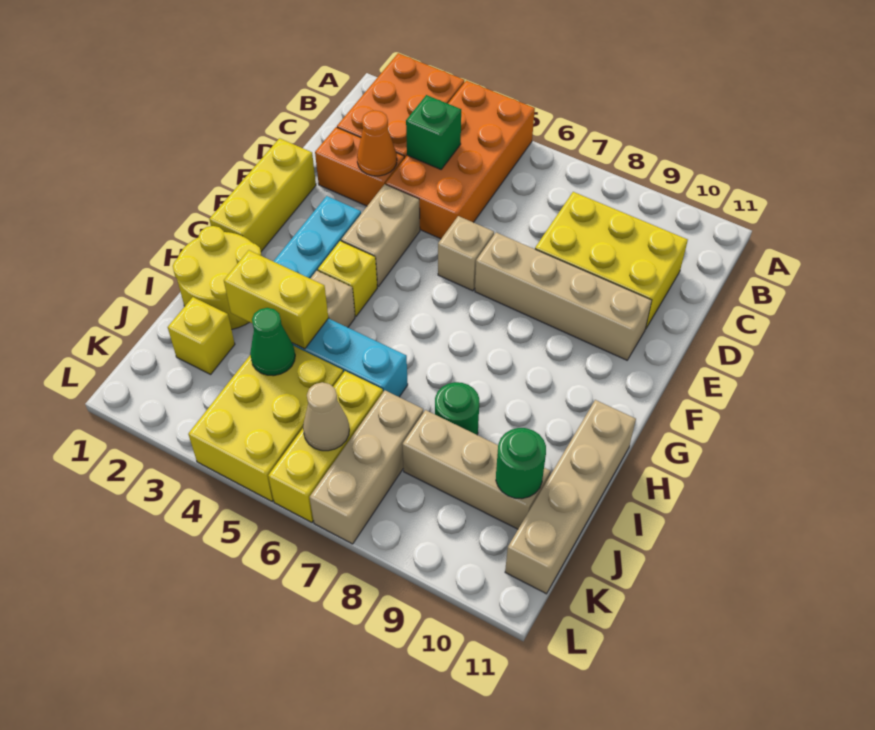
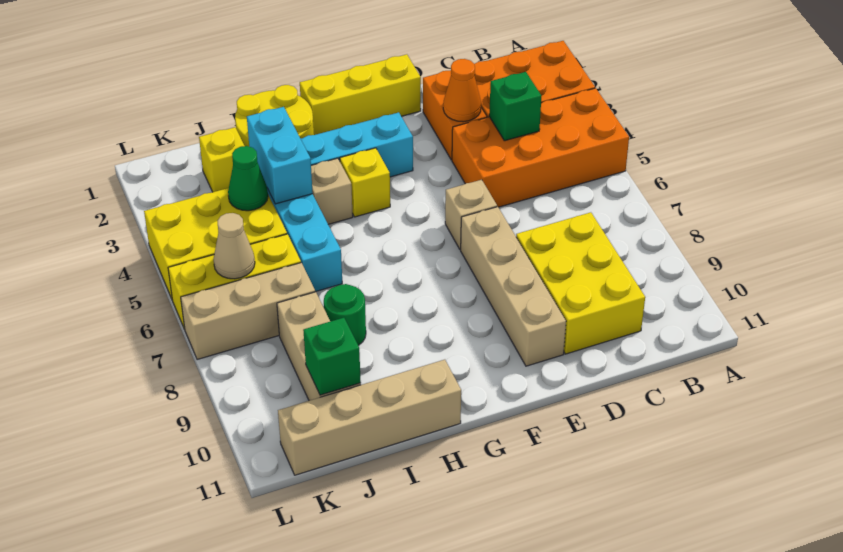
tan 1x2 brick [341,184,420,286] -> none
yellow 1x2 brick [224,250,328,349] -> cyan 1x2 brick [247,107,313,204]
green 1x1 round brick [496,428,546,499] -> green 1x1 brick [303,318,361,395]

